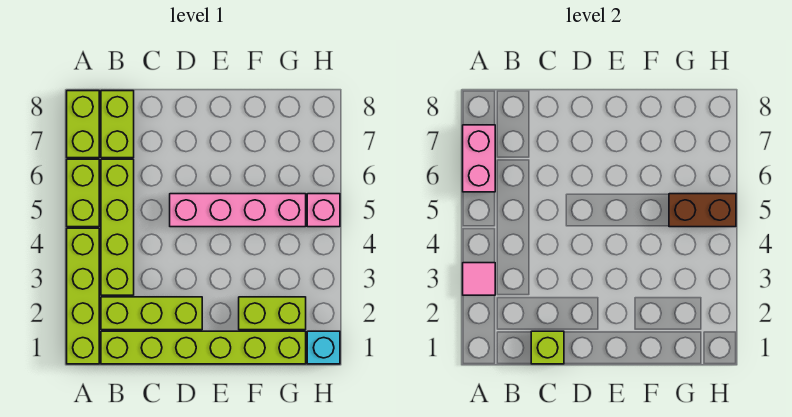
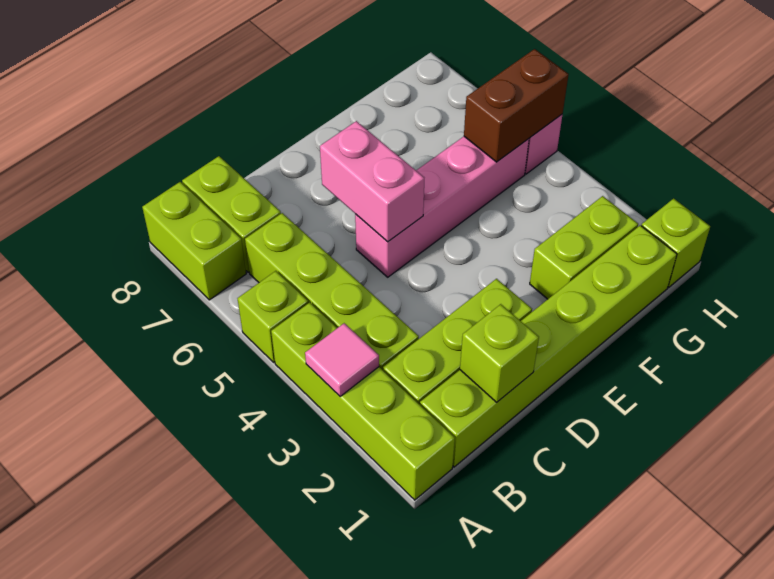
lime 1x2 brick [67,159,99,227] -> lime 1x1 brick [238,271,308,362]
pink 1x2 brick [463,125,495,192] -> pink 1x2 brick moved to [320,121,424,242]
cyan 1x1 brick [307,331,340,364] -> lime 1x1 brick [641,198,710,287]

